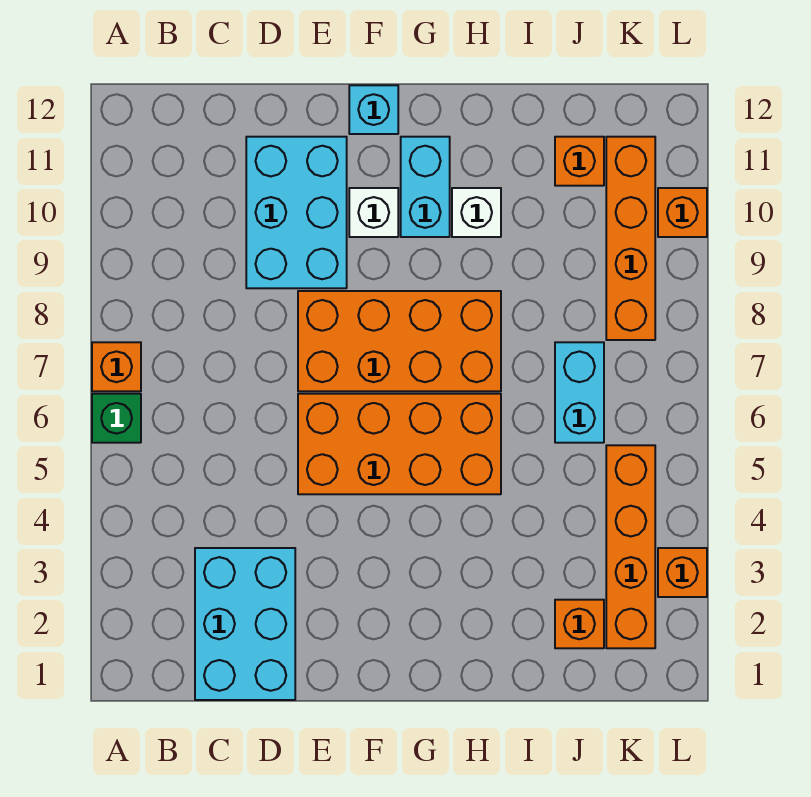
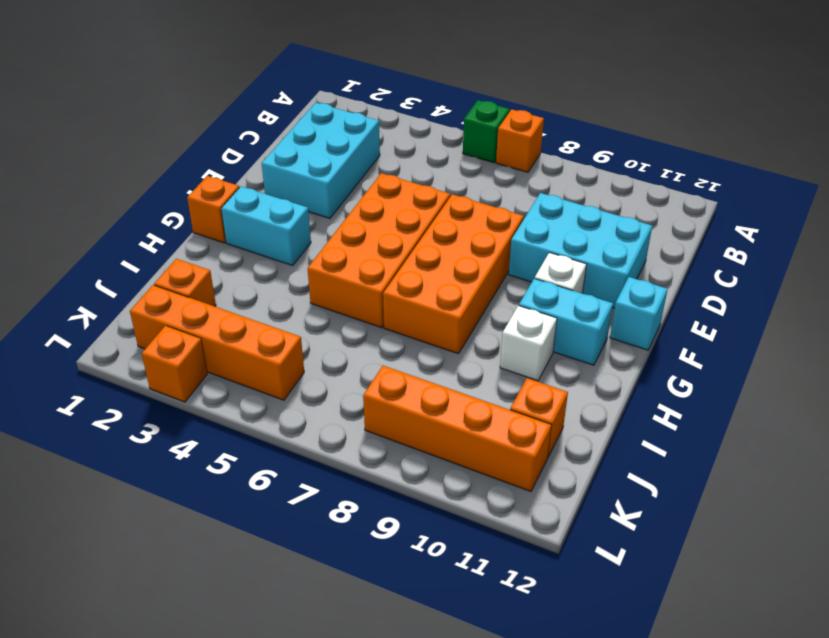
cyan 2x3 brick [195,548,295,700] -> cyan 2x3 brick turned to [262,103,380,218]
cyan 1x2 brick [555,342,604,443] -> cyan 1x2 brick moved to [221,187,311,266]
orange 1x1 brick [658,188,707,237] -> orange 1x1 brick moved to [187,176,239,243]

